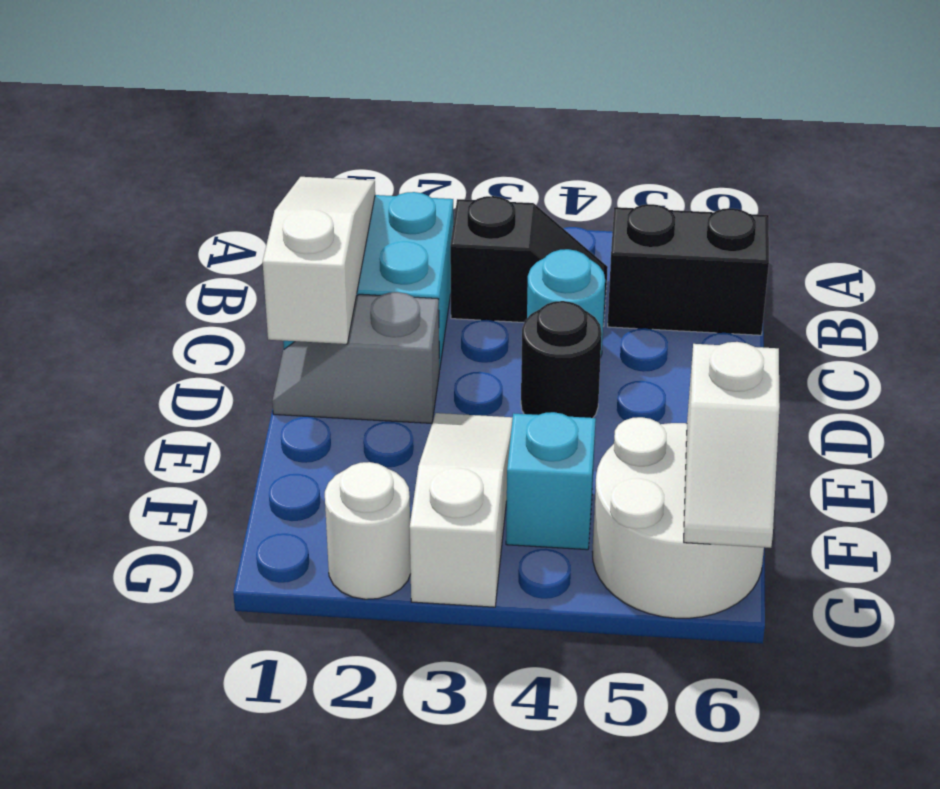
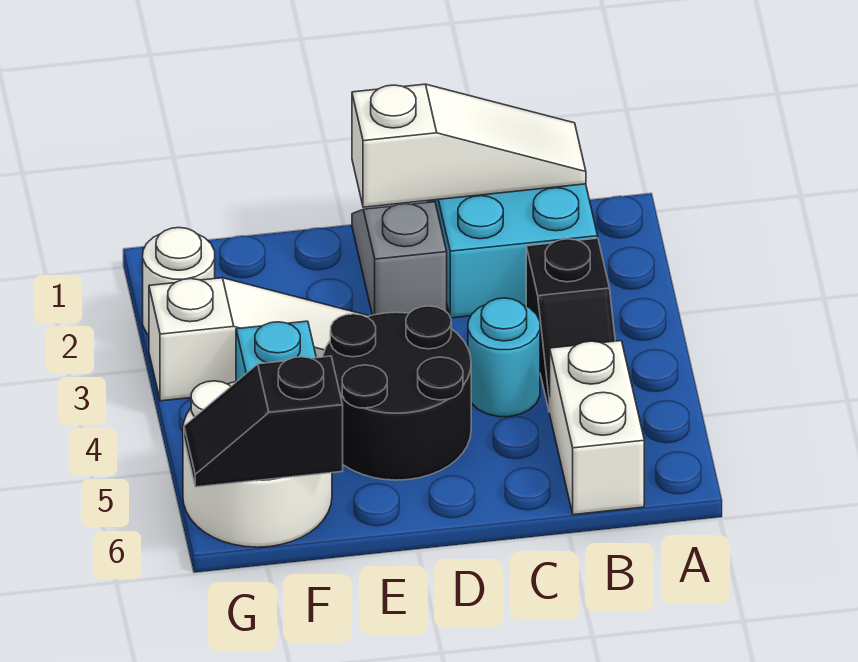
black 1x2 brick [608,204,769,335] -> white 1x2 brick [550,341,644,515]
black 1x1 round brick [521,301,602,418] -> black 2x2 round brick [323,306,471,480]
white 1x2 slope [684,342,780,548] -> black 1x2 slope [184,356,343,487]

